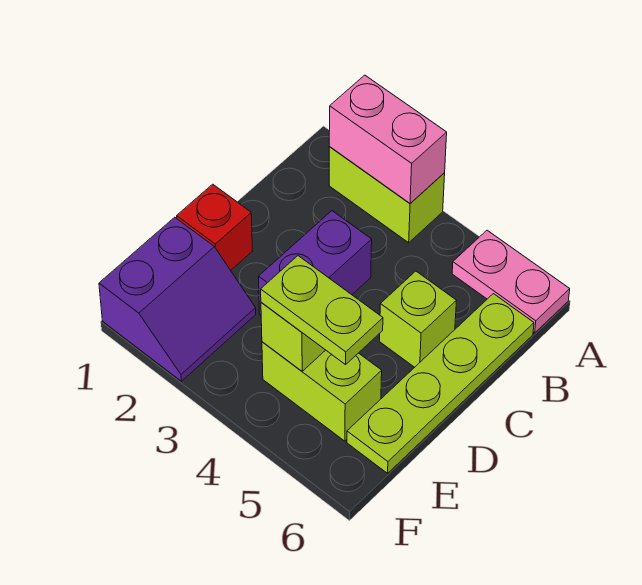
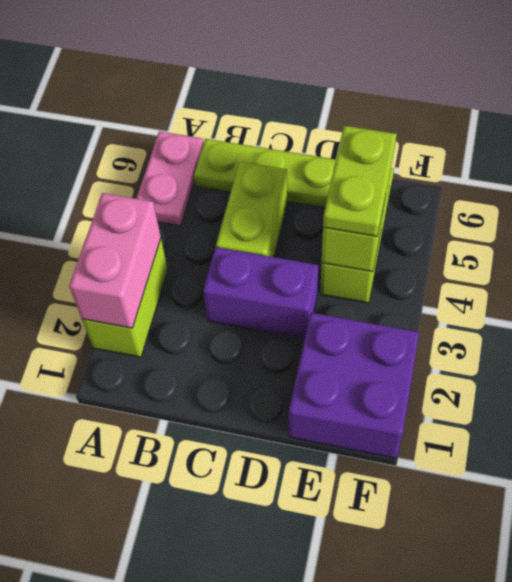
lime 1x1 brick [379,271,456,367] -> lime 1x2 brick [216,162,288,257]
red 1x1 brick [177,184,252,270] -> none
purple 2x2 slope [99,217,256,381] -> purple 2x2 brick [289,313,419,458]

